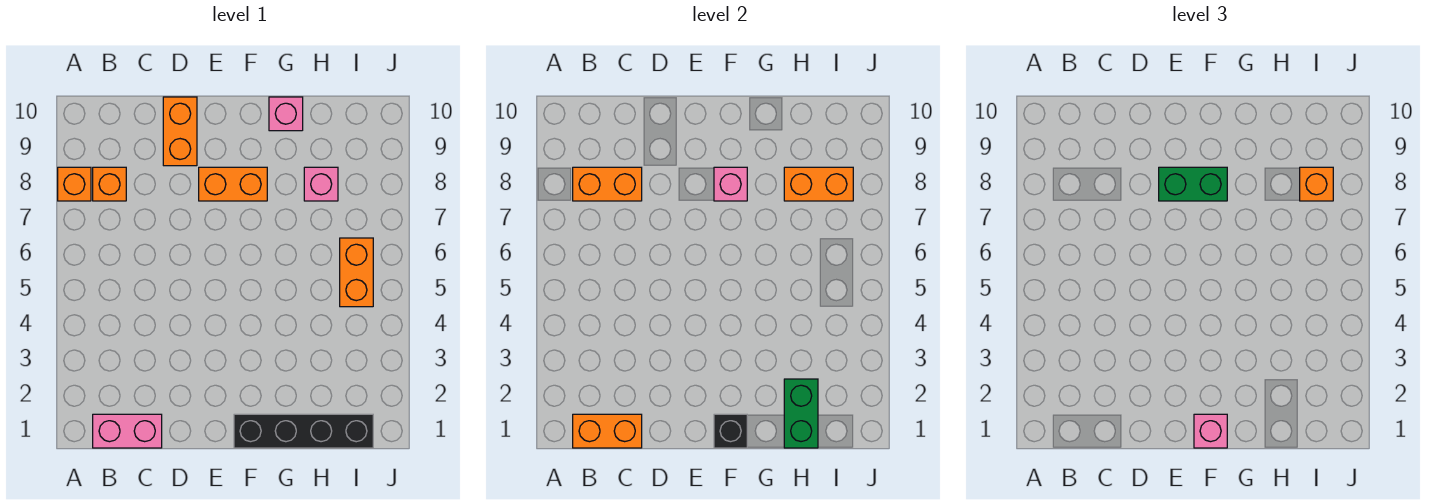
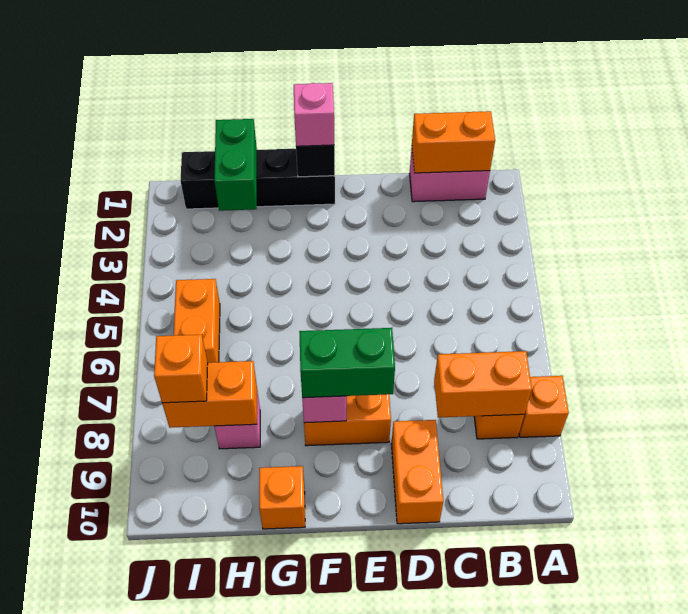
pink 1x1 brick [269,97,303,131] -> orange 1x1 brick [259,466,305,529]

